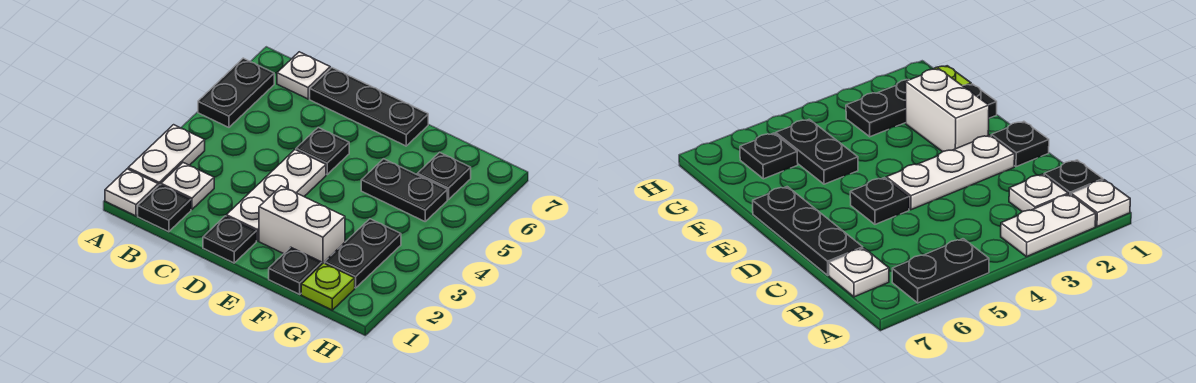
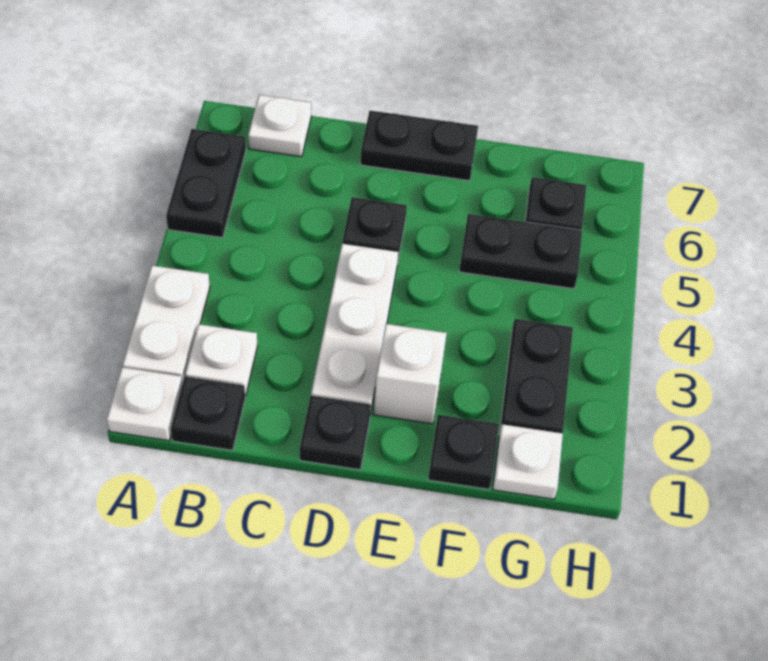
black 1x3 plate [310,68,428,146] -> black 1x2 plate [360,111,478,181]
white 1x2 brick [259,186,345,264] -> white 1x1 brick [374,324,447,424]
lime 1x1 plate [301,263,355,310] -> white 1x1 plate [493,424,563,499]

